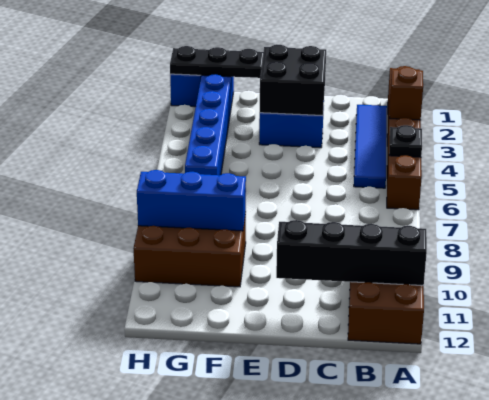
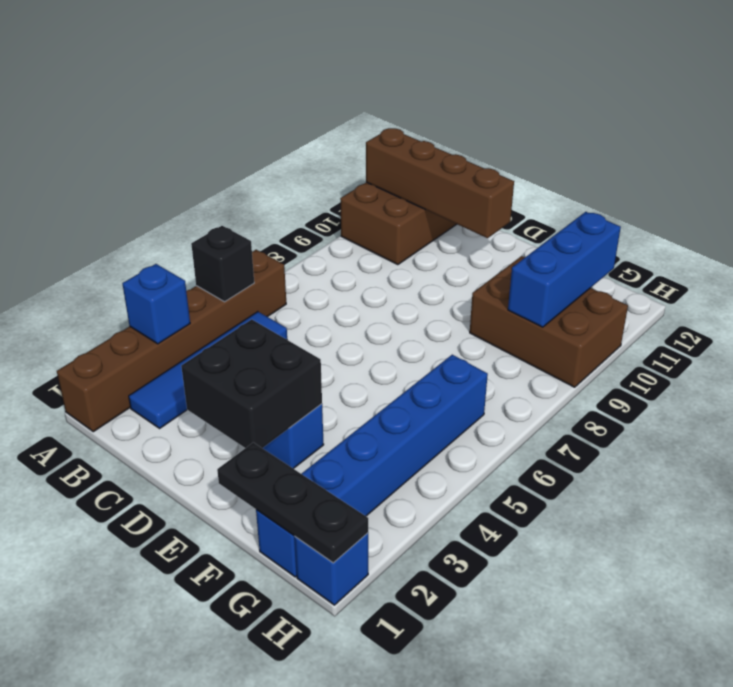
brown 1x1 brick [389,67,423,120] -> blue 1x1 brick [122,264,190,344]
black 1x1 plate [389,125,422,157] -> black 1x1 brick [191,226,254,302]
black 1x4 brick [276,220,427,286] -> brown 1x4 brick [366,128,514,238]
blue 1x3 brick [137,170,246,231] -> blue 1x3 brick turned to [508,212,621,327]

